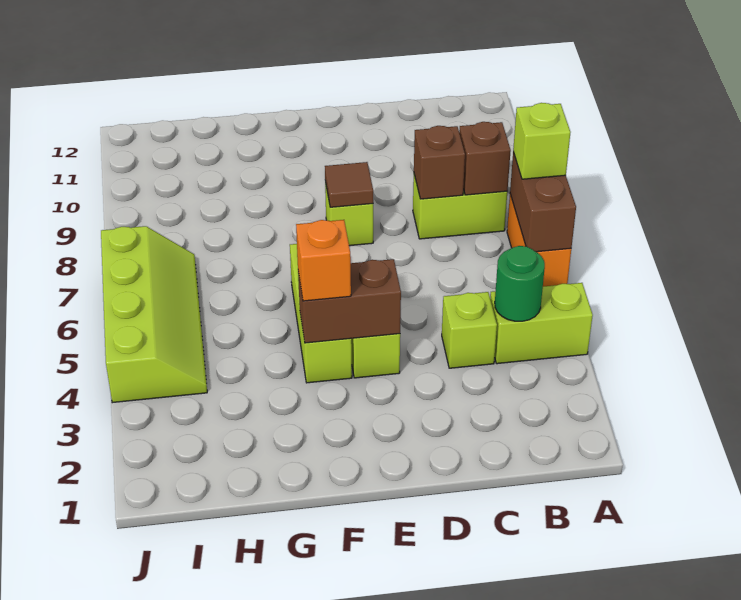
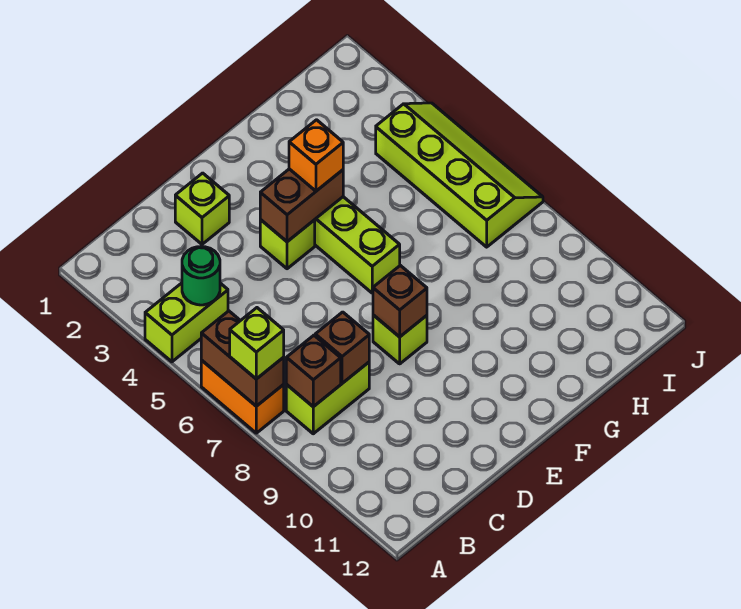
lime 1x1 brick [442,292,497,368] -> lime 1x1 brick moved to [175,173,229,244]
brown 1x1 tile [325,162,373,207] -> brown 1x1 brick [373,265,427,337]
lime 2x4 slope [101,226,207,403] -> lime 2x4 slope turned to [376,103,543,247]

